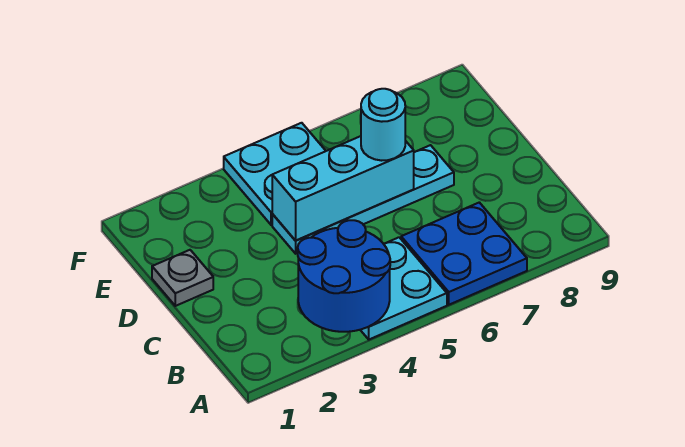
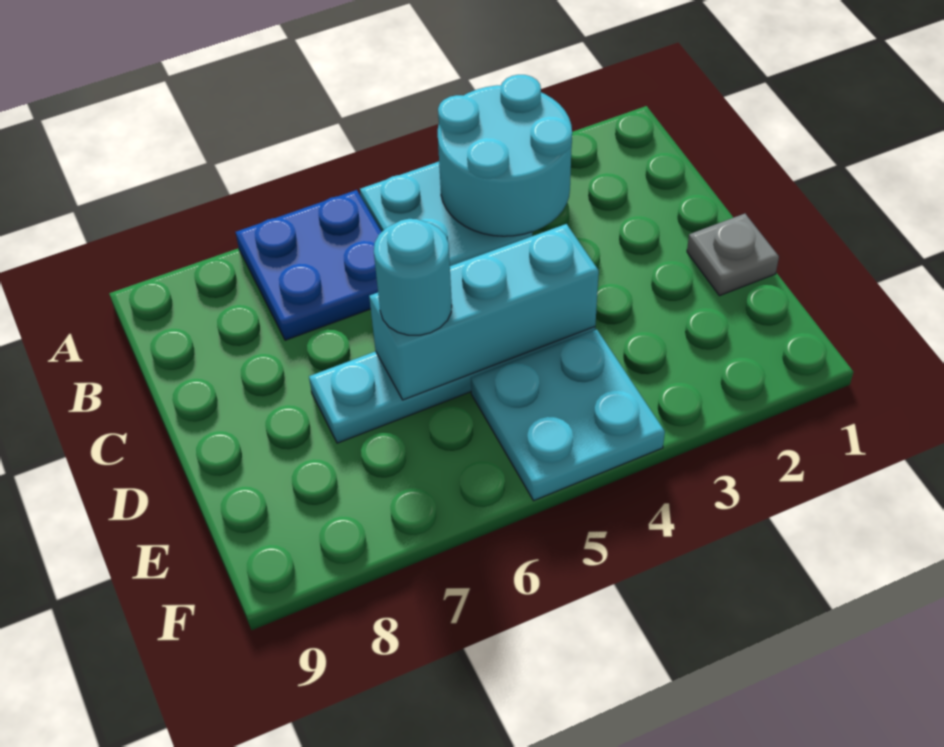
blue 2x2 round brick [298,220,390,332] -> cyan 2x2 round brick [438,75,572,236]

